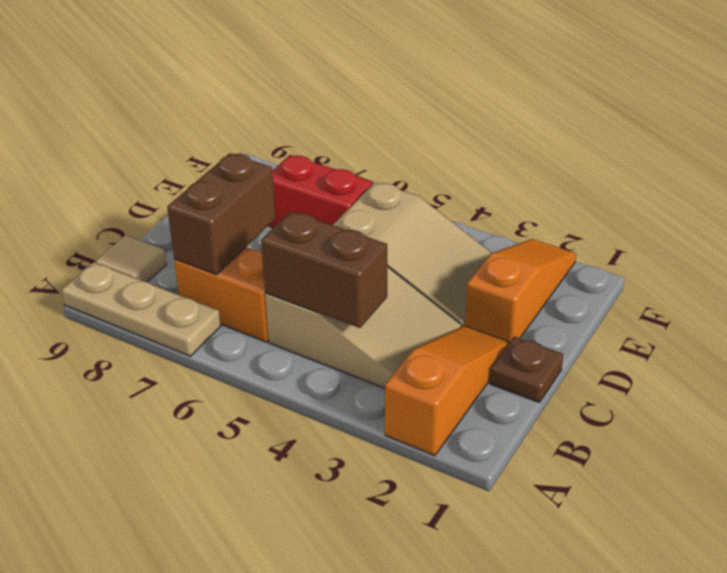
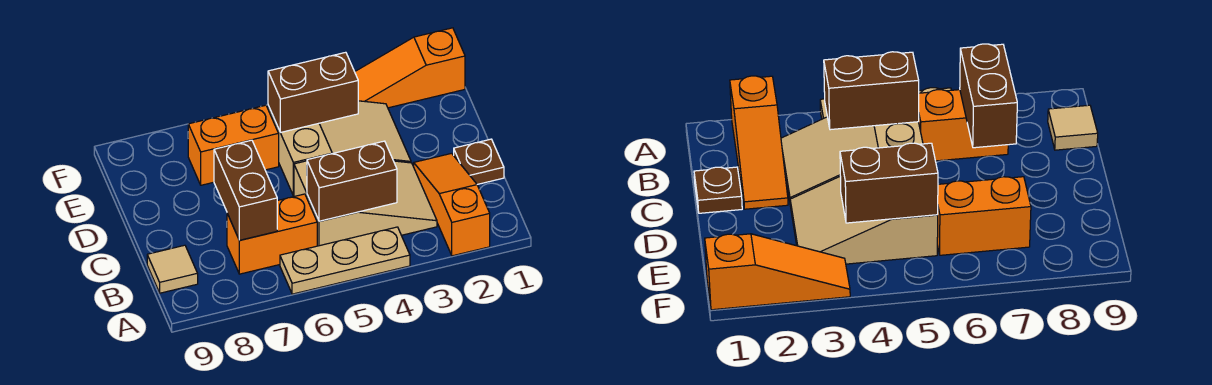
tan 1x3 plate [61,262,221,356] -> tan 1x3 plate moved to [280,227,410,294]
orange 1x3 slope [465,239,576,342] -> orange 1x3 slope turned to [355,28,465,108]
none -> brown 1x2 brick [268,52,358,132]
red 1x2 brick [269,155,373,228] -> orange 1x2 brick [188,105,279,185]

